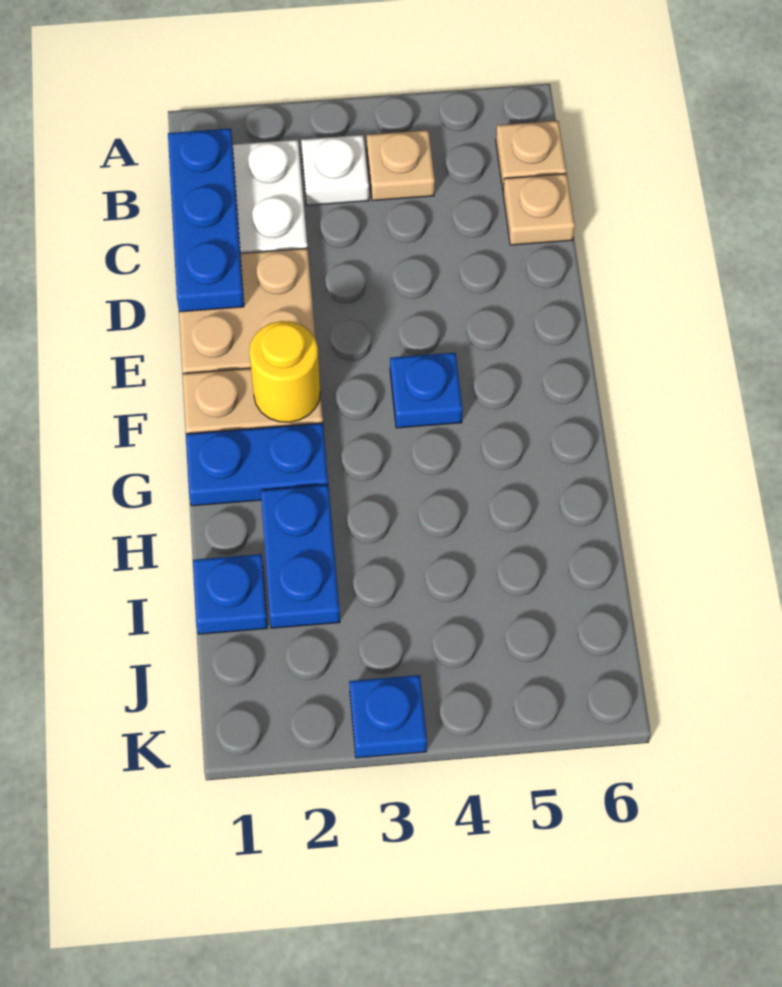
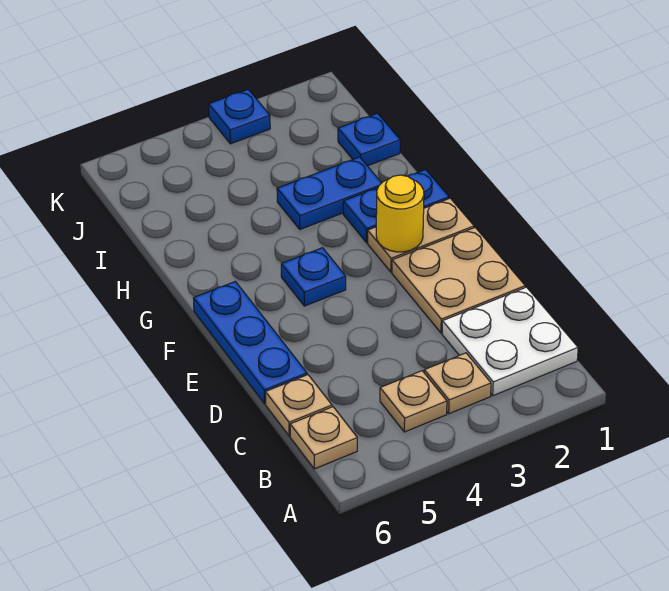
blue 1x3 plate [168,128,244,312] -> blue 1x3 plate moved to [194,281,307,404]
white 1x1 plate [301,135,369,205] -> tan 1x1 plate [424,353,491,414]
blue 1x2 plate [261,485,340,628] -> blue 1x2 plate turned to [277,157,381,229]

